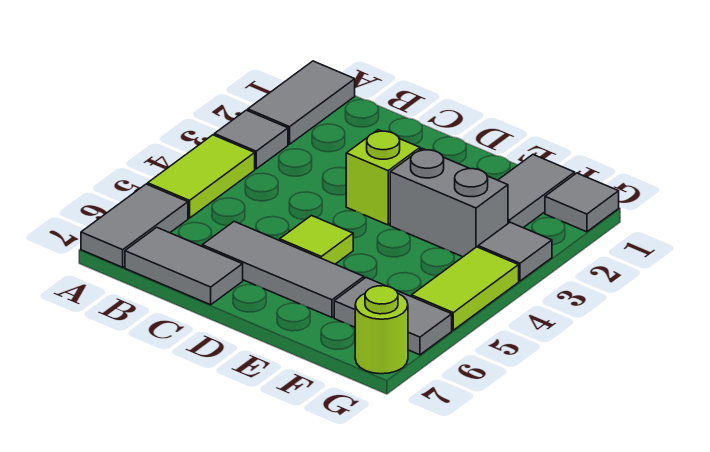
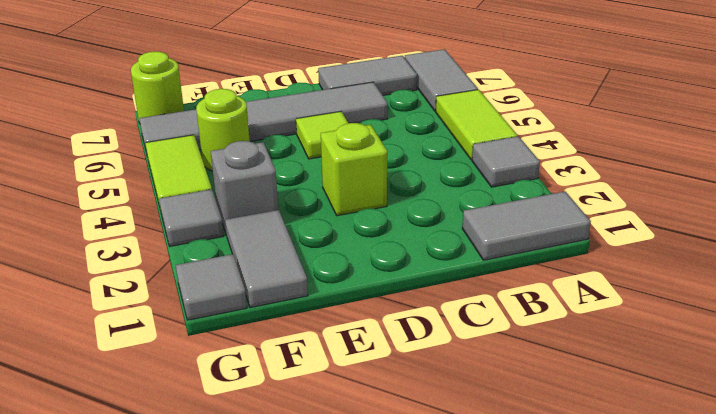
grey 1x2 tile [248,61,355,144] -> grey 1x2 tile turned to [462,191,591,260]
grey 1x2 brick [390,148,508,257] -> grey 1x1 brick [211,141,278,236]
none -> lime 1x1 round brick [196,89,250,171]

